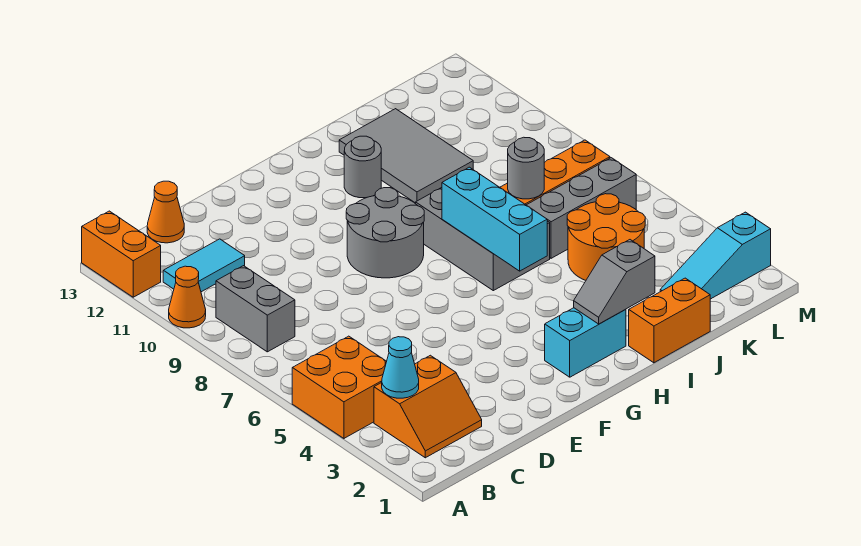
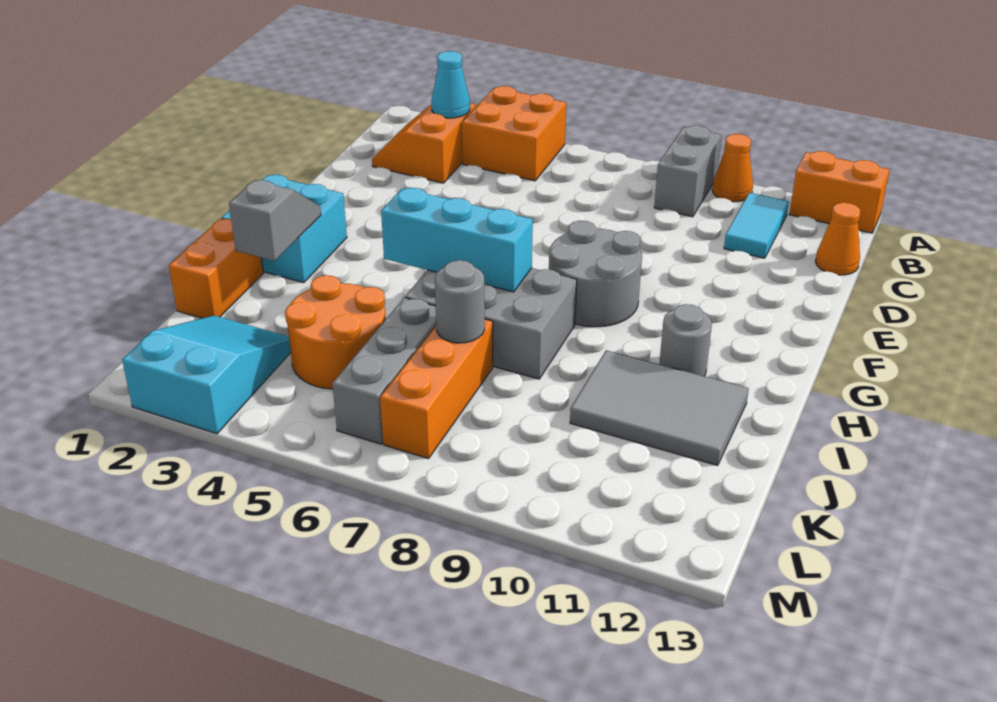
grey 1x2 brick [216,266,295,352] -> grey 1x2 brick turned to [654,126,722,217]
cyan 1x2 brick [545,308,626,377] -> cyan 2x2 brick [222,175,347,283]
cyan 1x3 slope [660,212,771,299] -> cyan 2x3 slope [122,315,291,434]

